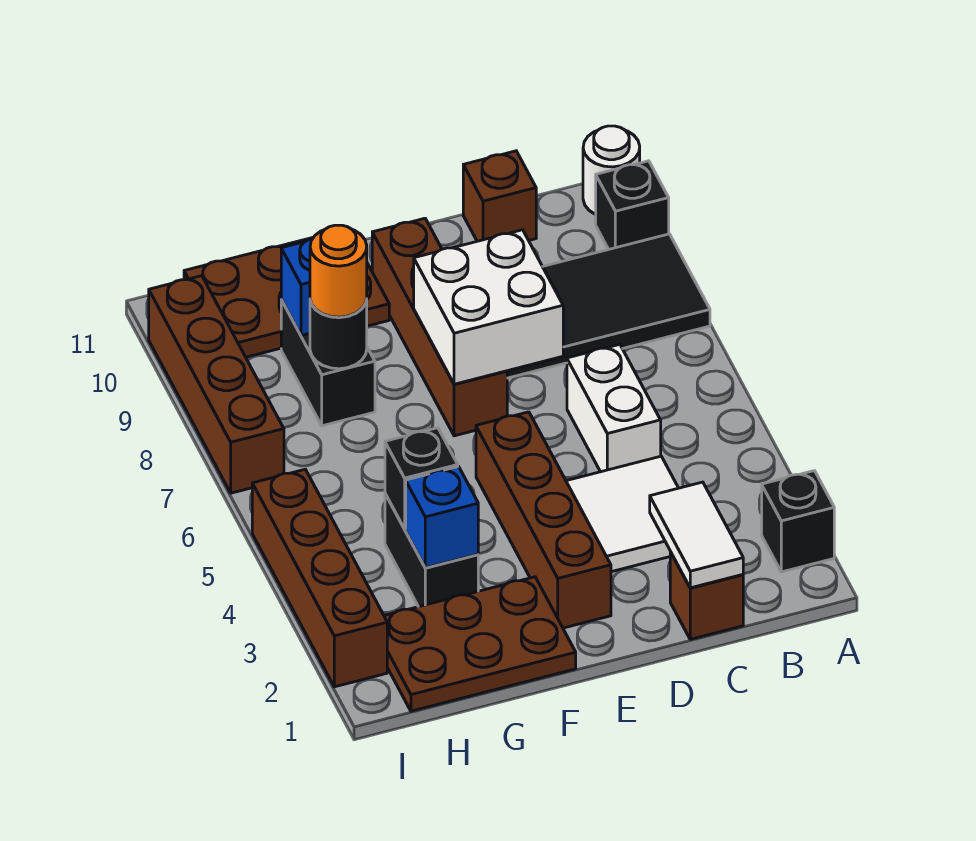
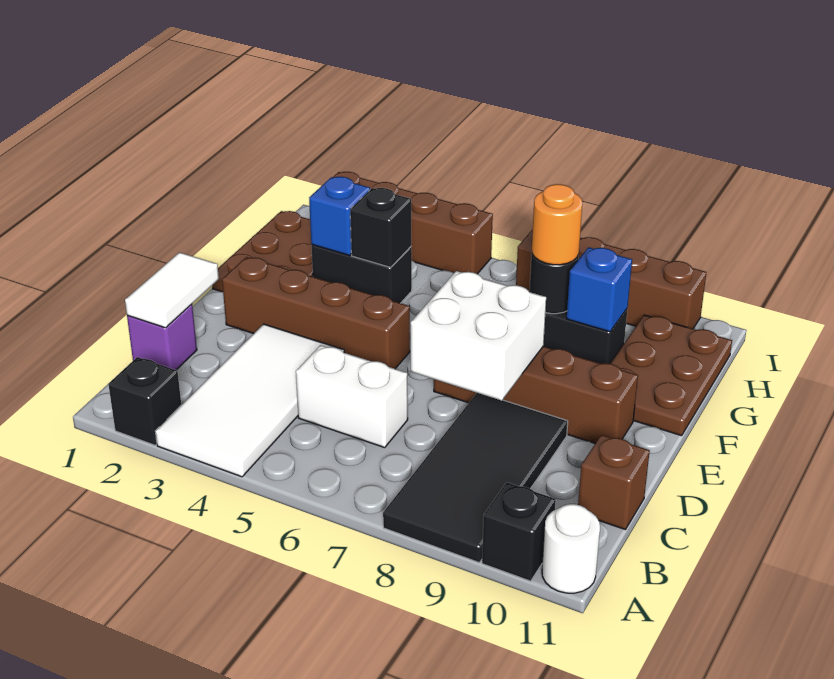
brown 1x1 brick [670,552,743,639] -> purple 1x1 brick [127,304,197,370]
white 1x2 tile [650,482,743,588] -> white 1x2 tile turned to [125,252,219,328]
white 2x2 tile [566,456,678,572] -> white 2x4 tile [155,324,344,477]

